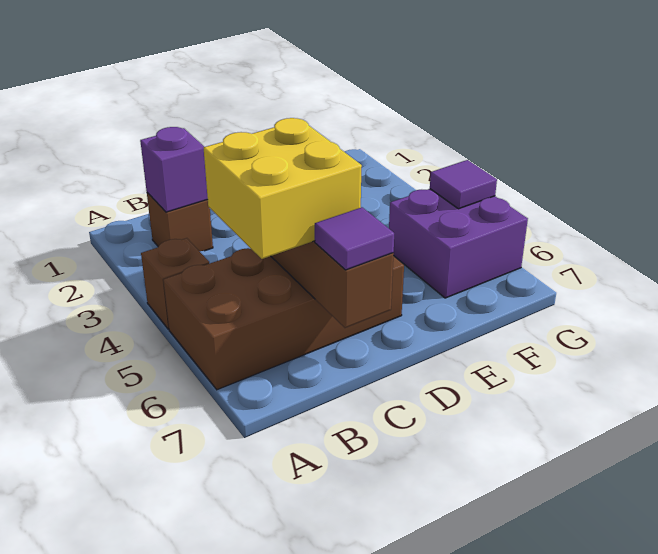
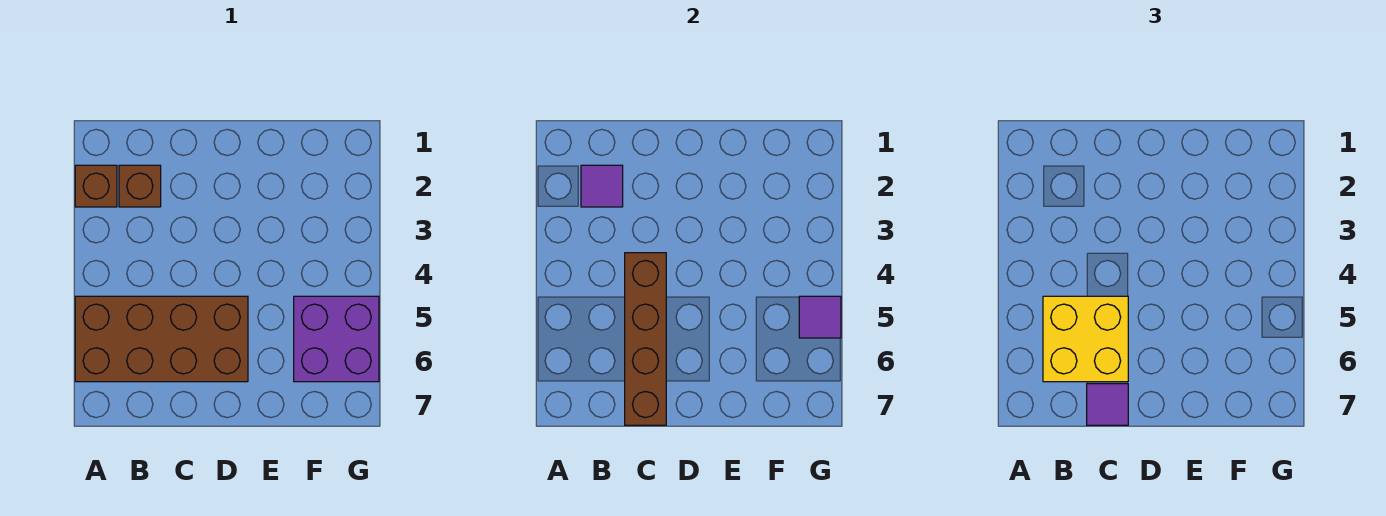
brown 1x1 brick [141,238,209,329] -> brown 1x1 brick moved to [75,165,117,207]
purple 1x1 brick [140,127,208,212] -> purple 1x1 tile [581,165,623,207]

